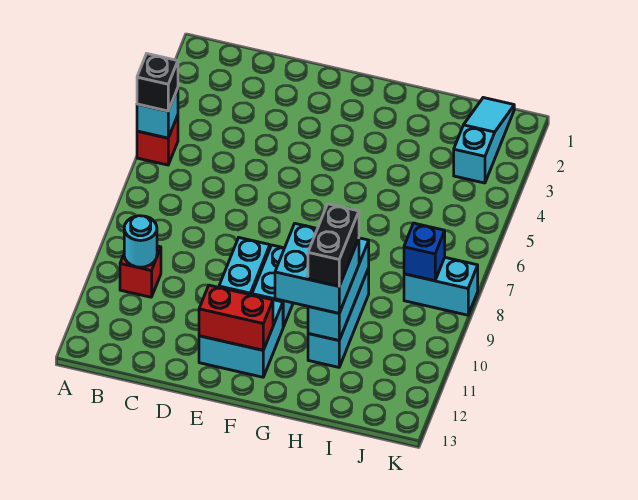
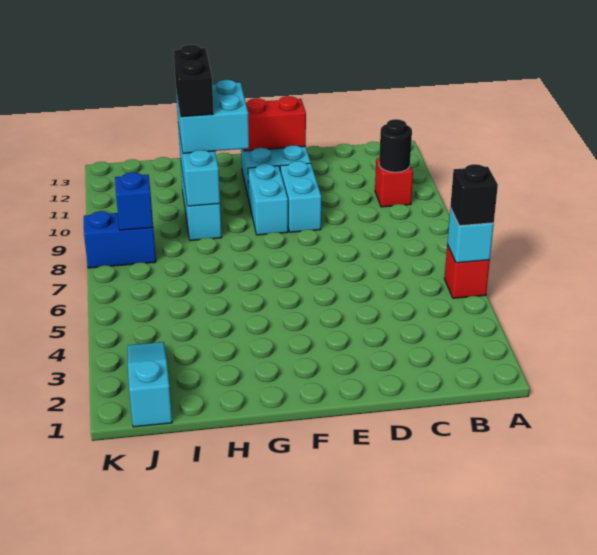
cyan 1x1 round brick [124,216,157,267] -> black 1x1 round brick [379,119,412,172]
cyan 1x3 slope [454,98,514,183] -> cyan 1x3 slope turned to [128,342,172,427]
cyan 1x2 brick [404,258,478,315] -> blue 1x2 brick [84,211,156,268]

